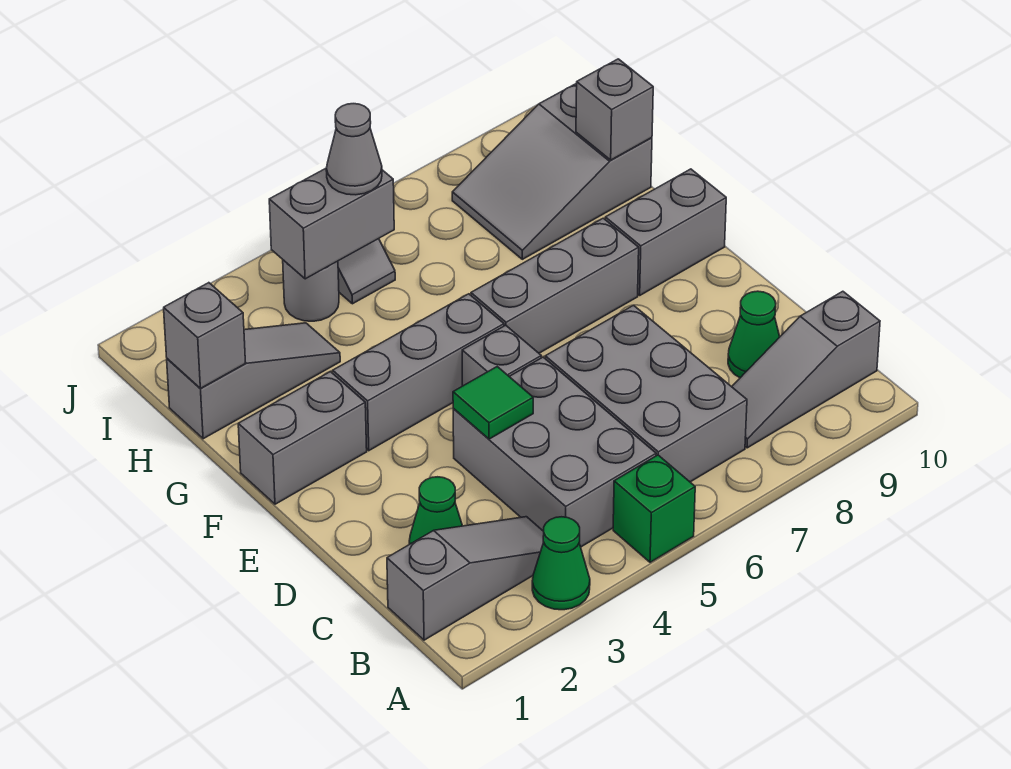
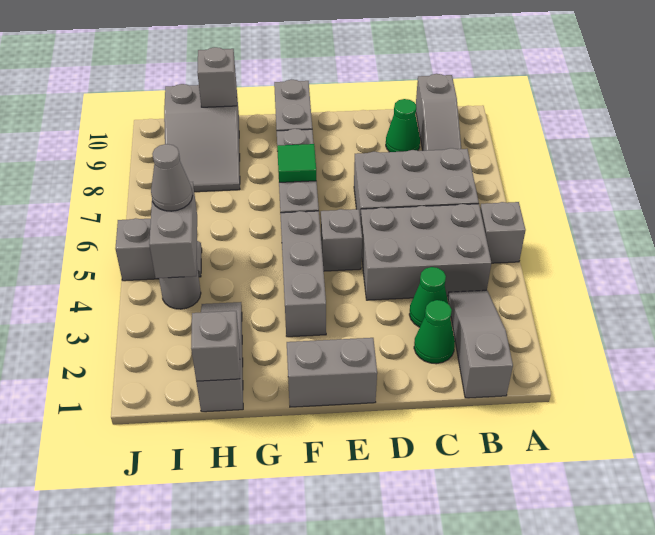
green 1x1 cone [532,517,590,610] -> green 1x1 cone moved to [409,267,448,327]
green 1x1 brick [613,455,695,562] -> grey 1x1 brick [480,202,526,263]
green 1x1 tile [453,367,533,439] -> green 1x1 tile moved to [277,144,316,182]
grey 1x2 brick [238,372,367,504] -> grey 1x2 brick turned to [287,338,377,407]

